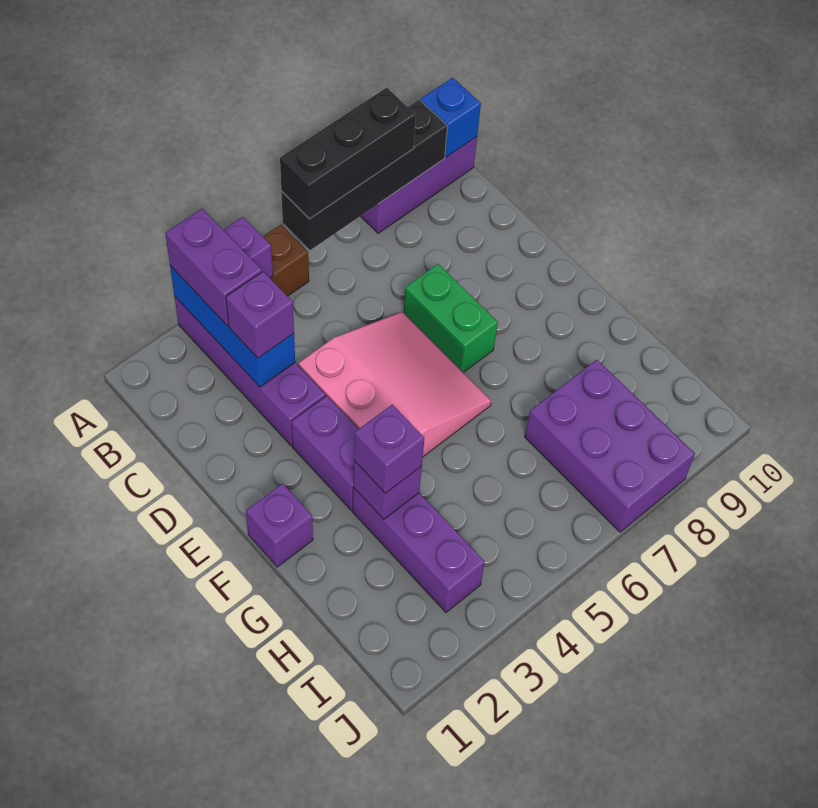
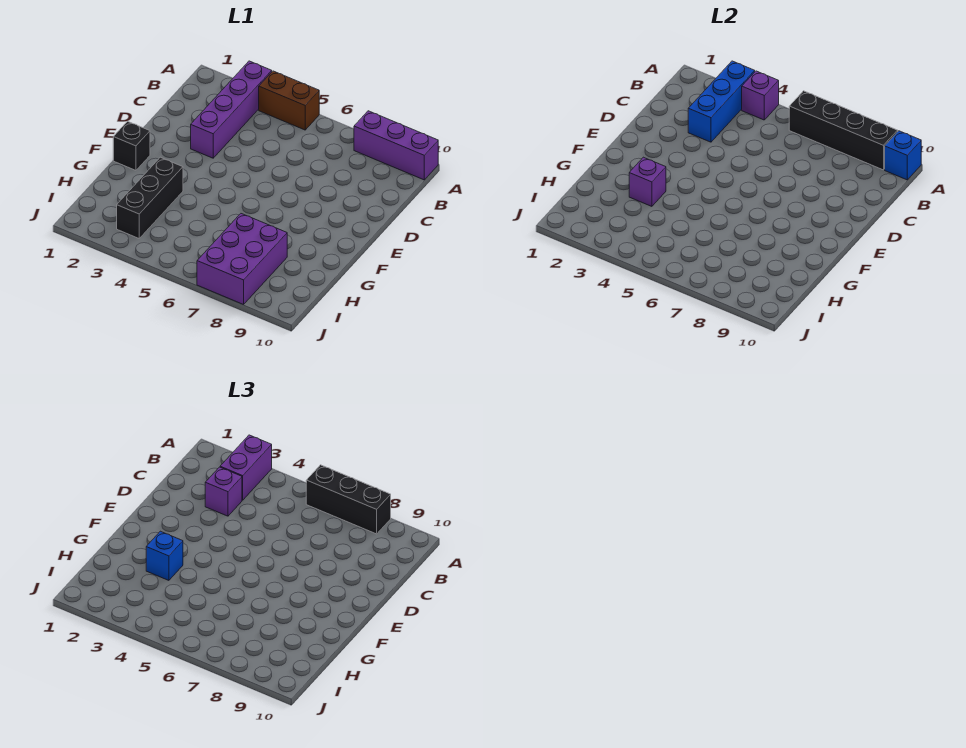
pink 3x3 slope [298,312,491,457] -> none
green 1x2 brick [404,264,498,373] -> none
purple 1x2 brick [292,396,358,511] -> none
purple 1x1 brick [246,484,313,567] -> black 1x1 brick [113,121,150,170]
purple 1x3 brick [353,488,485,612] -> black 1x3 brick [117,157,183,238]
purple 1x1 brick [354,405,424,493] -> blue 1x1 brick [146,531,183,580]

